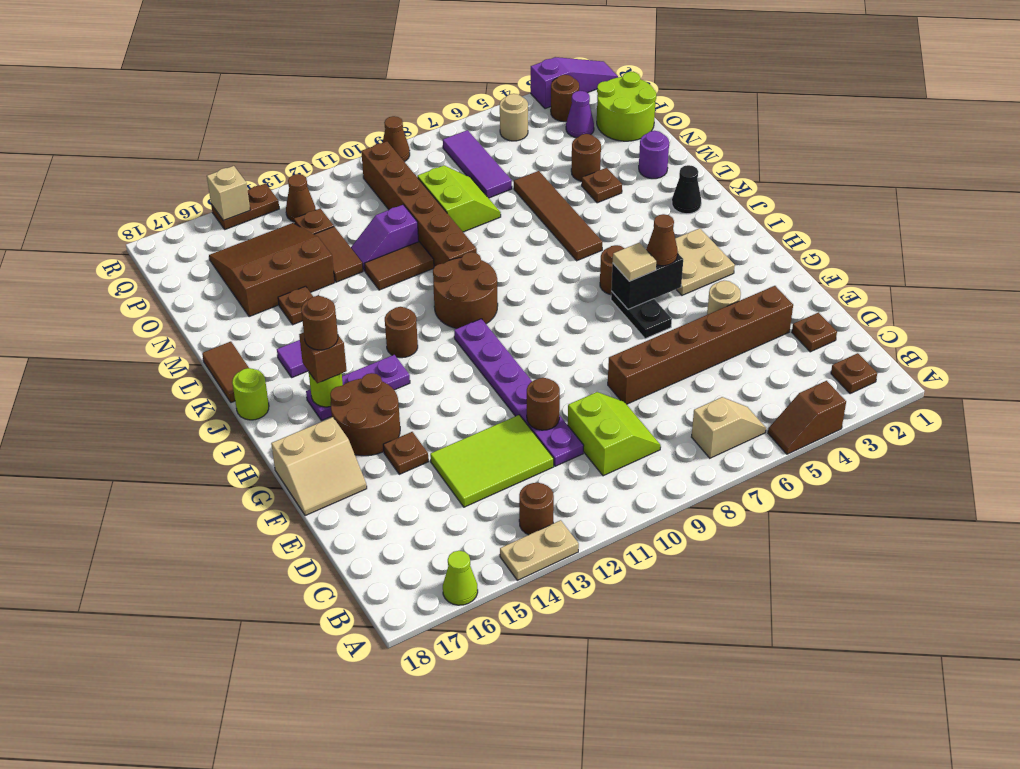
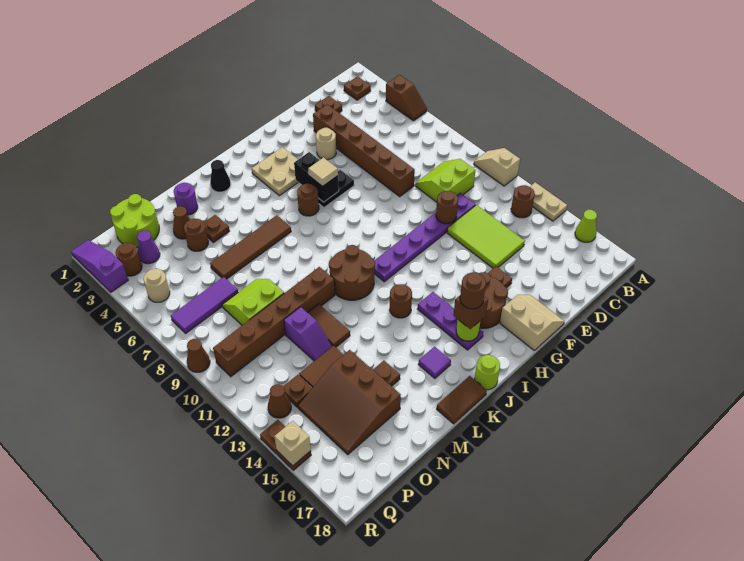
tan 1x2 slope [692,397,766,458] -> tan 1x2 slope moved to [474,148,520,186]
brown 1x1 cone [646,214,678,266] -> brown 1x1 cone moved to [173,206,190,239]

